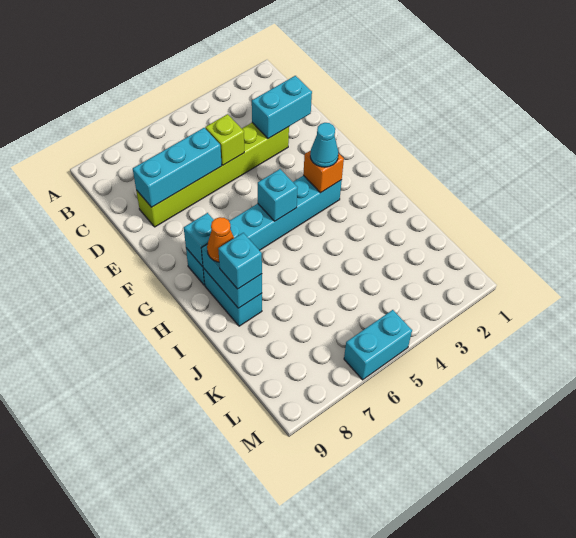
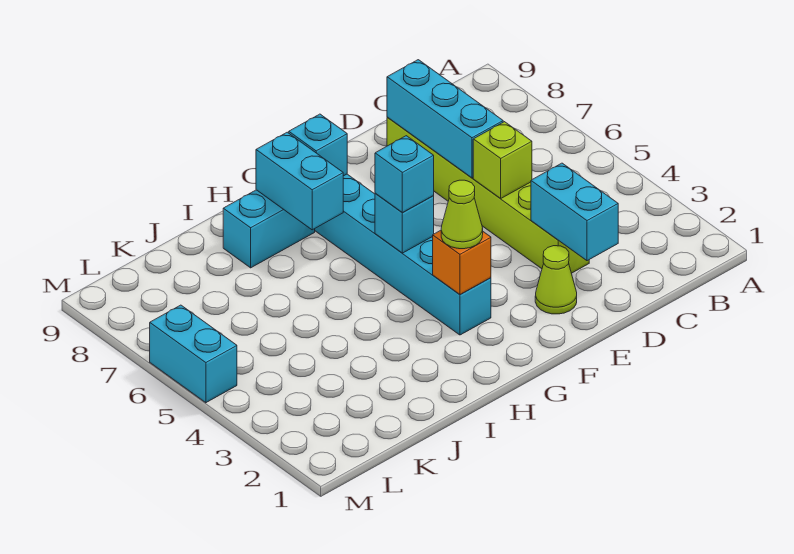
none -> lime 1x1 cone [535,246,577,314]
cyan 1x1 cone [310,123,339,167] -> lime 1x1 cone [441,180,483,249]
cyan 1x2 brick [202,245,262,308] -> cyan 1x2 brick turned to [256,132,343,230]
orange 1x1 cone [207,217,234,262] -> none
cyan 1x1 brick [218,233,262,289] -> cyan 1x1 brick moved to [375,136,434,213]

